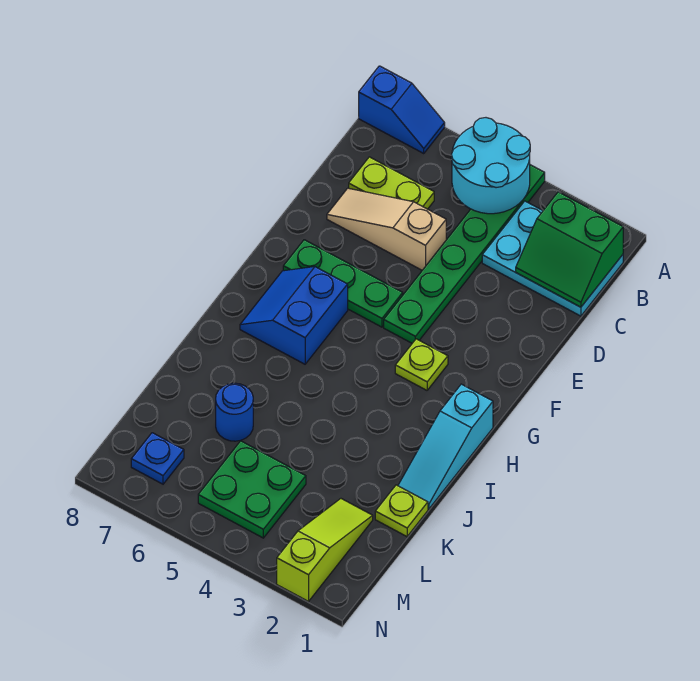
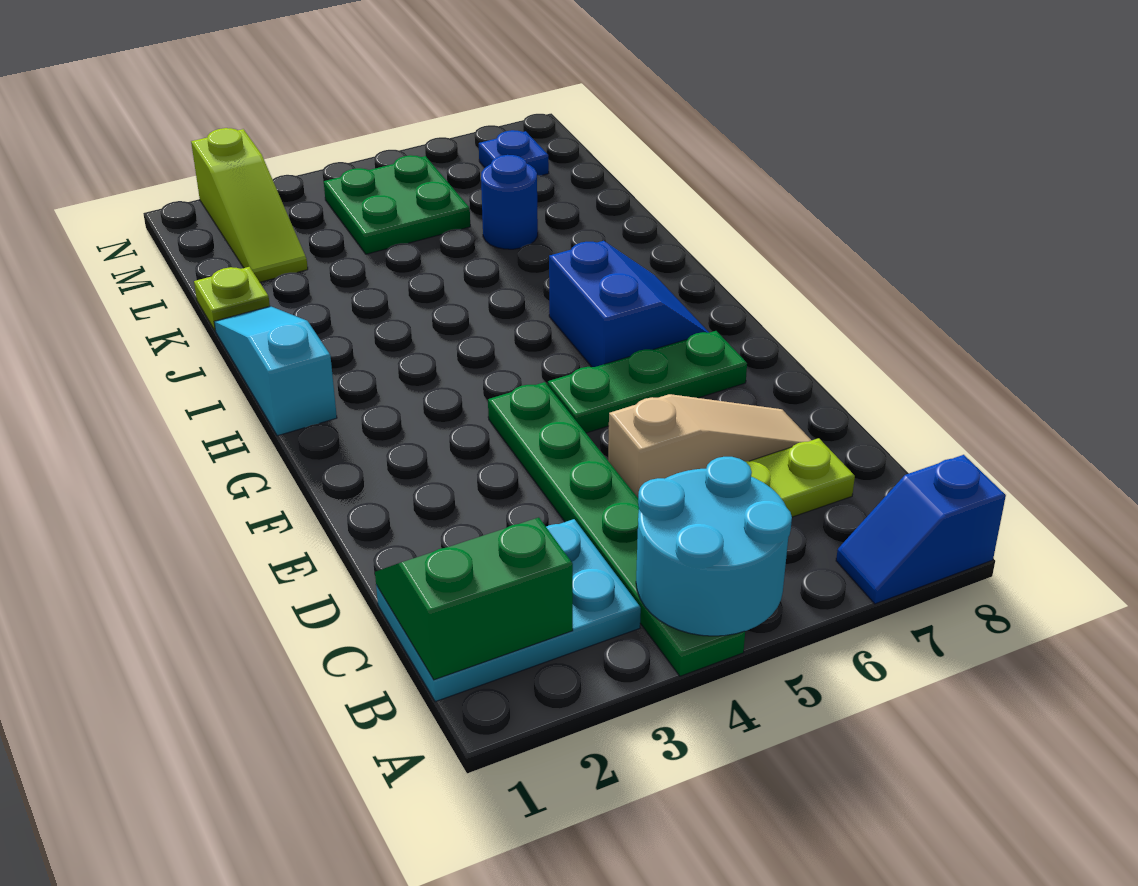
lime 1x1 plate [395,339,448,390] -> none

